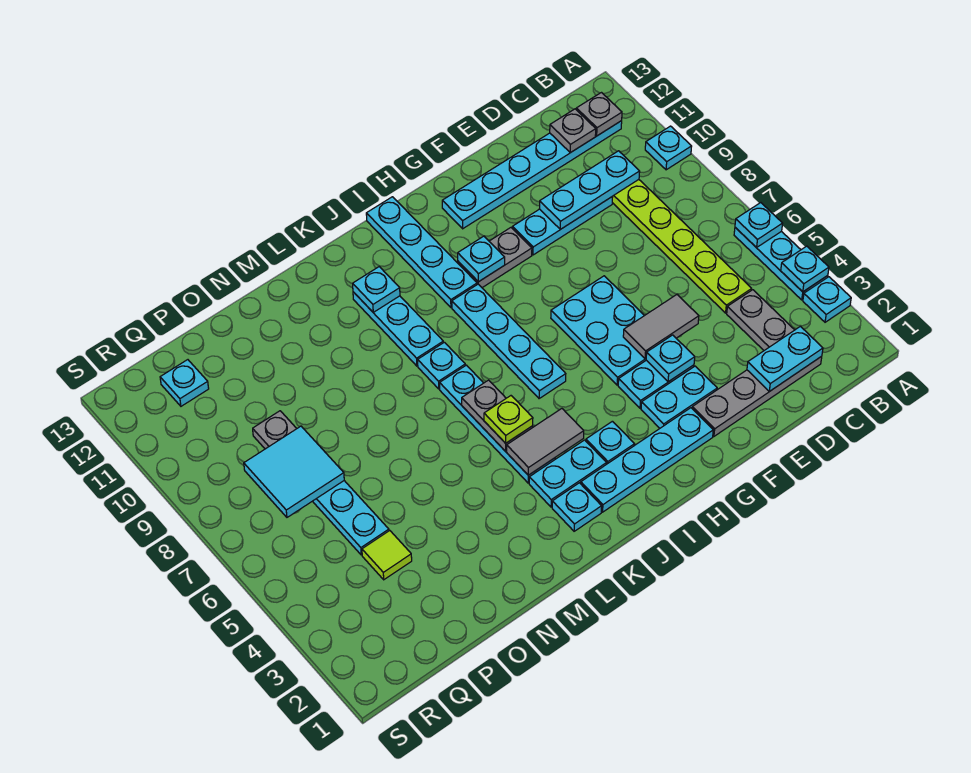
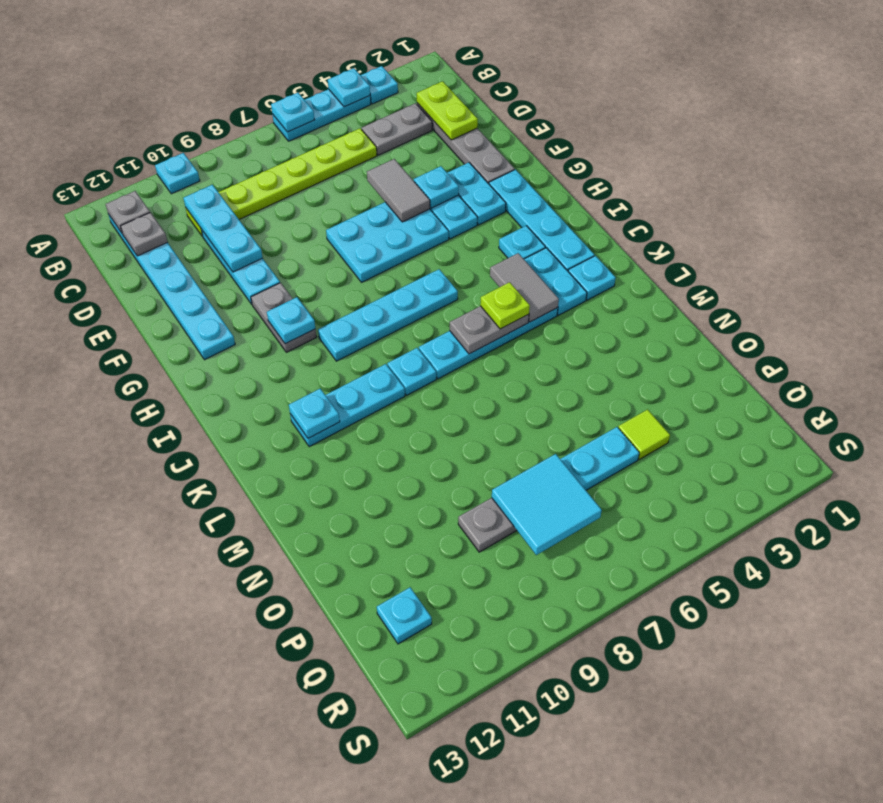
cyan 1x2 plate [747,326,823,392] -> lime 1x2 plate [417,81,478,140]
cyan 1x4 plate [366,197,477,307] -> none

